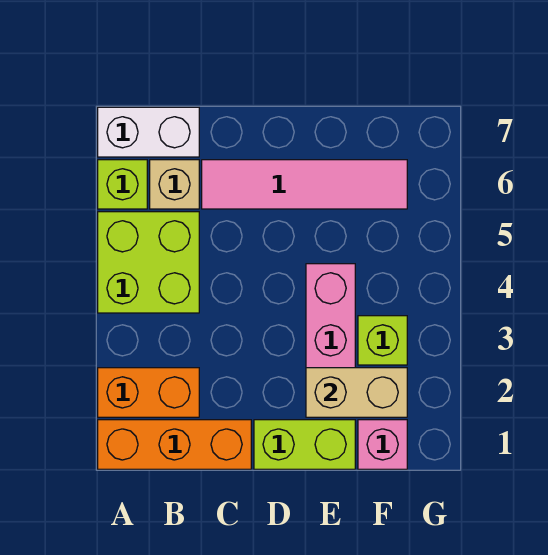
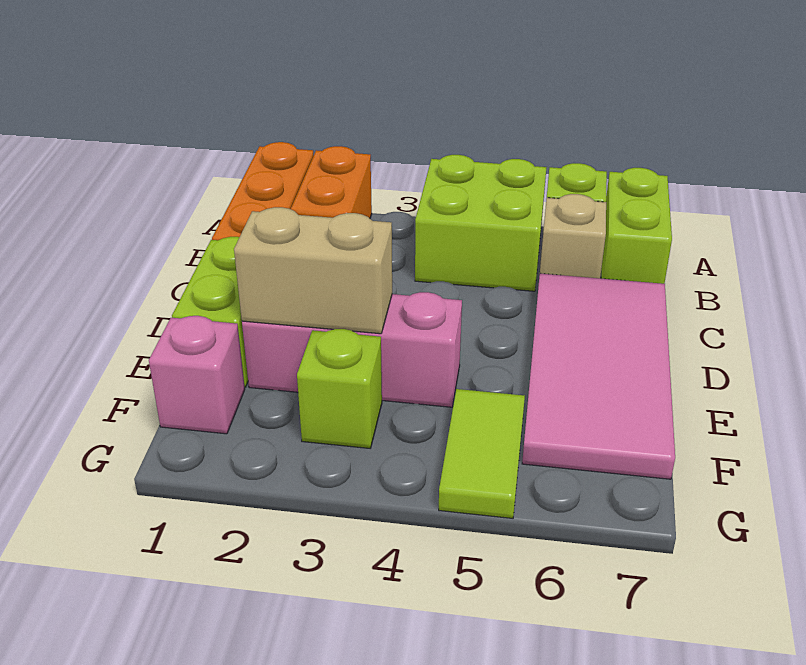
white 1x2 brick [98,107,199,157] -> lime 1x2 brick [601,168,672,284]
pink 1x4 tile [202,160,407,209] -> pink 2x4 tile [522,273,675,479]
tan 1x2 brick [306,368,407,417] -> tan 1x2 brick turned to [234,207,392,334]
none -> lime 1x2 tile [439,389,525,518]

